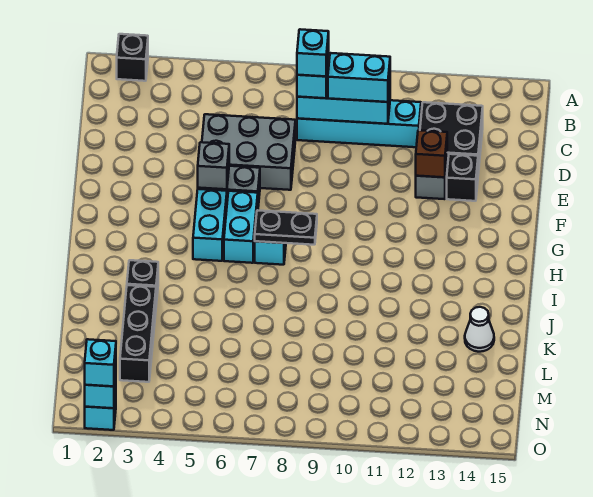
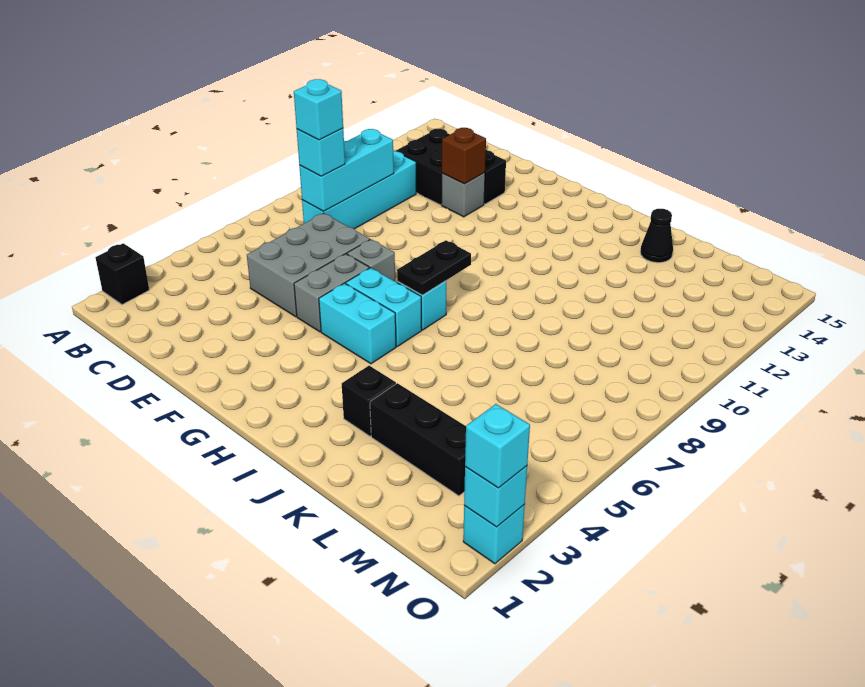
cyan 1x2 brick [328,53,390,102] -> none
grey 1x1 brick [198,142,229,189] -> grey 1x1 brick moved to [347,239,395,281]
white 1x1 cone [465,307,494,352] -> black 1x1 cone [640,209,673,263]

